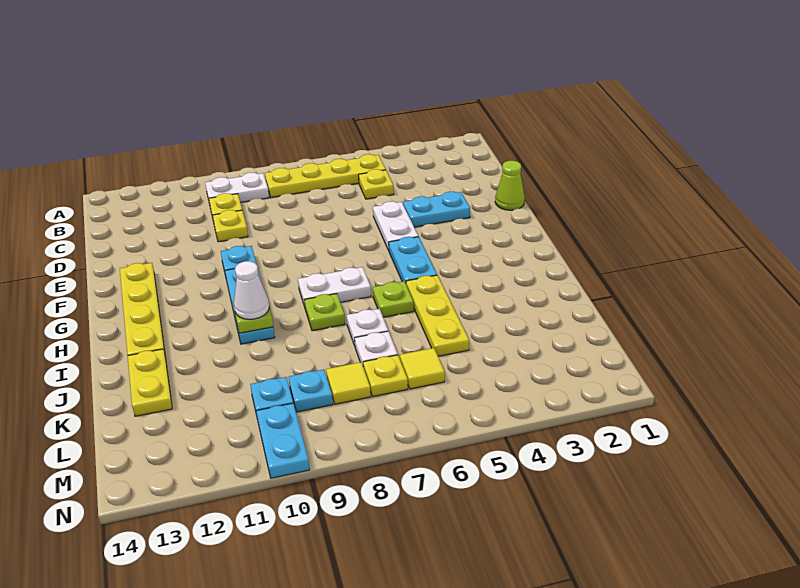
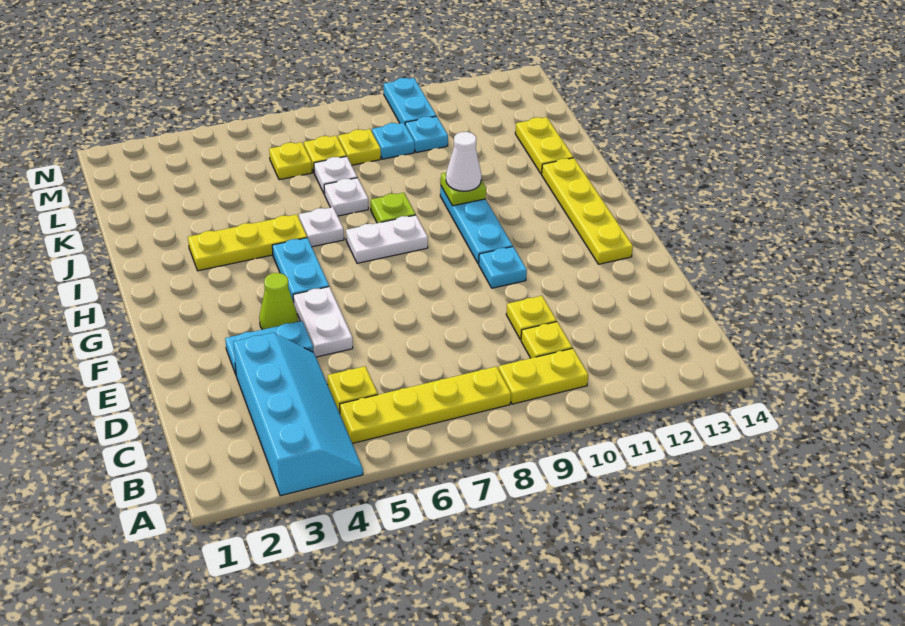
none -> cyan 2x4 slope [233,333,363,496]
white 1x2 plate [205,173,269,204] -> yellow 1x2 plate [498,348,588,404]
lime 1x1 cone [495,161,525,210] -> lime 1x1 cone moved to [259,273,298,330]
yellow 1x3 plate [406,275,469,356] -> yellow 1x3 plate turned to [188,215,307,271]
lime 1x1 plate [373,281,414,317] -> white 1x1 plate [299,207,344,247]
yellow 1x1 tile [400,348,445,389] -> yellow 1x1 plate [269,142,312,180]
yellow 1x1 tile [326,362,371,404] -> yellow 1x1 plate [338,129,381,165]

